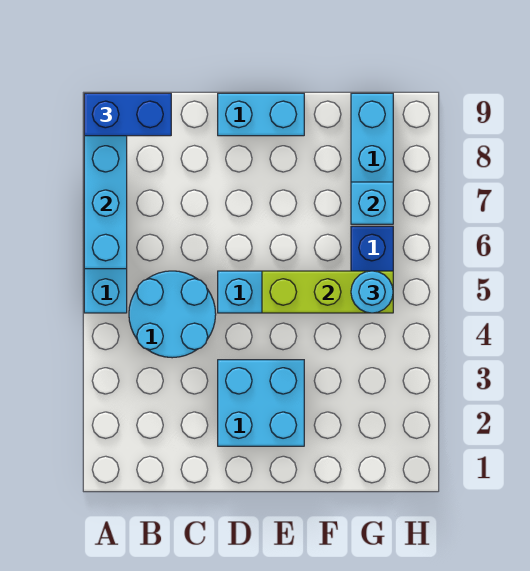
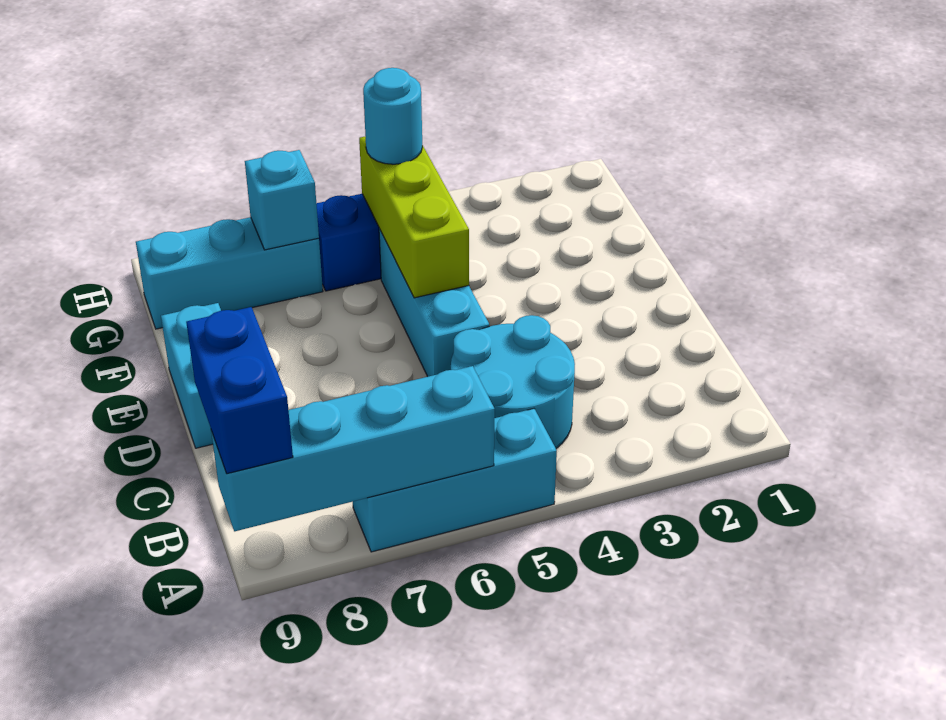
cyan 2x2 brick [218,360,304,446] -> none

